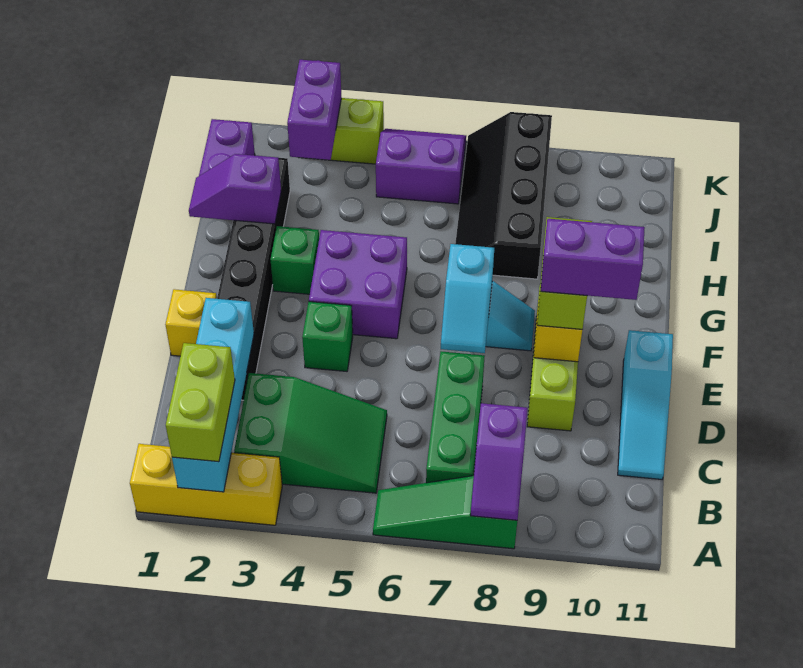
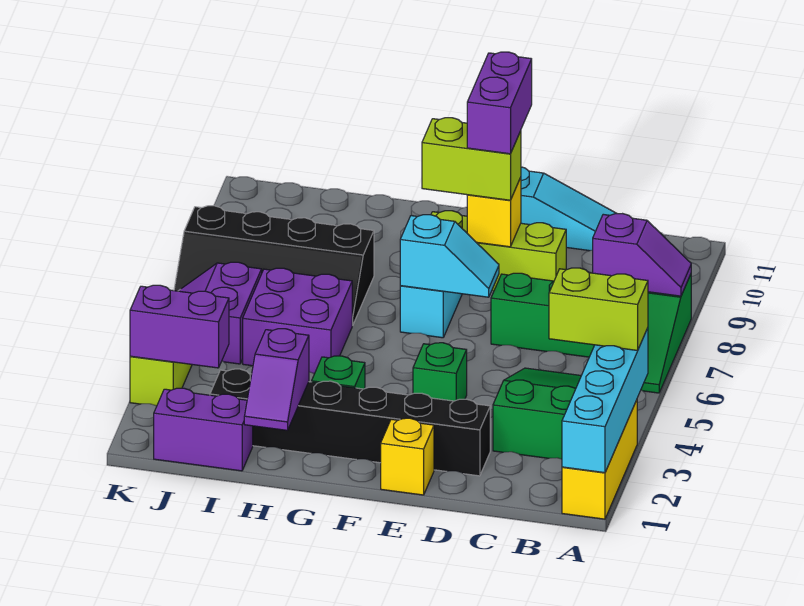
cyan 1x4 brick [172,298,254,492] -> cyan 1x4 brick turned to [562,328,648,473]
lime 1x2 brick [166,343,235,462] -> lime 1x2 brick moved to [549,268,648,351]
purple 2x2 brick [309,230,407,339] -> purple 2x2 brick moved to [243,268,353,374]

